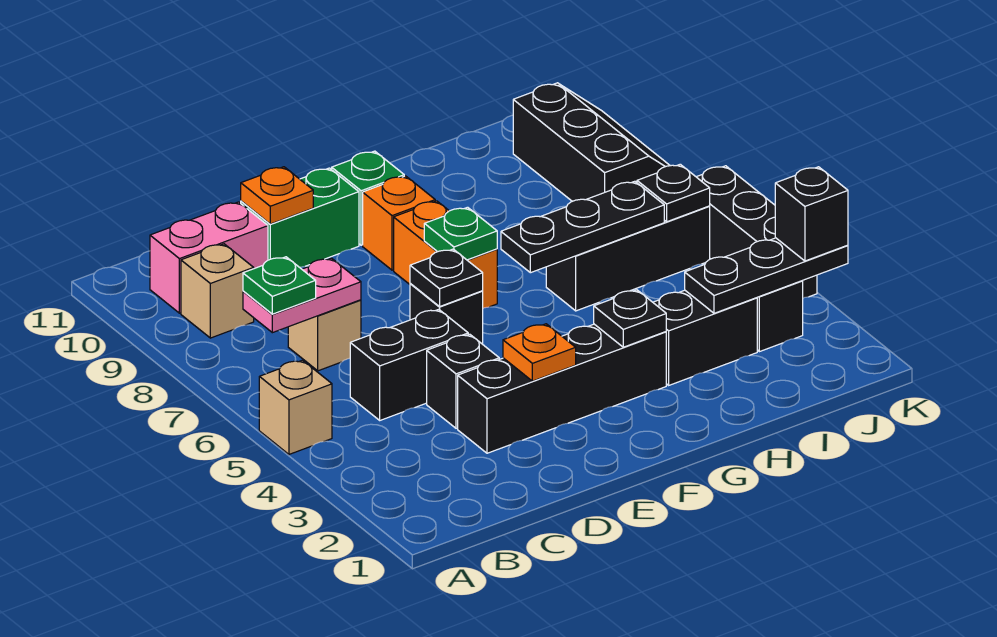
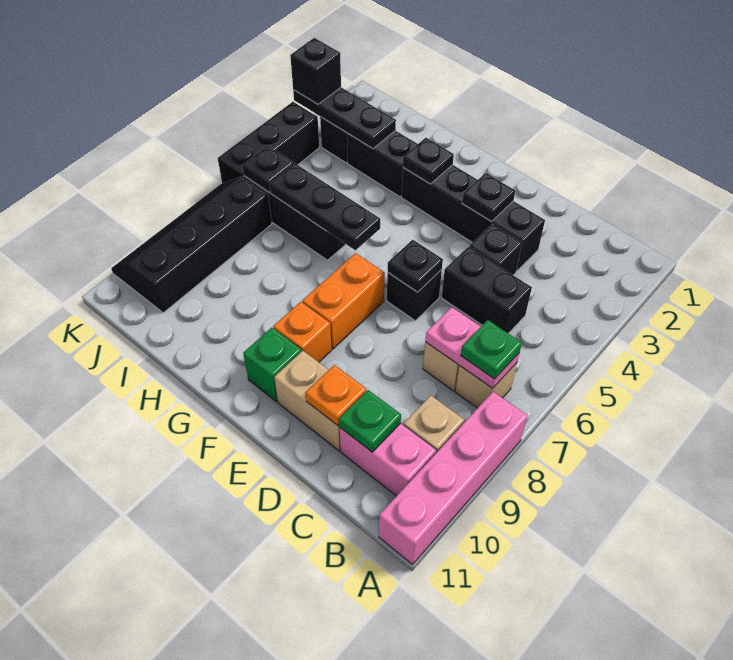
tan 1x1 brick [259,360,332,454] -> tan 1x1 brick moved to [455,363,517,408]
none -> pink 1x4 brick [379,392,528,564]
green 1x2 brick [241,168,359,267] -> tan 1x2 brick [274,351,341,451]
orange 1x1 plate [503,324,576,381] -> black 1x1 plate [462,173,515,221]
green 1x1 plate [424,207,497,260] -> green 1x1 plate moved to [339,390,401,452]
black 2x3 slope [513,83,670,201] -> black 2x4 slope [111,176,272,313]

